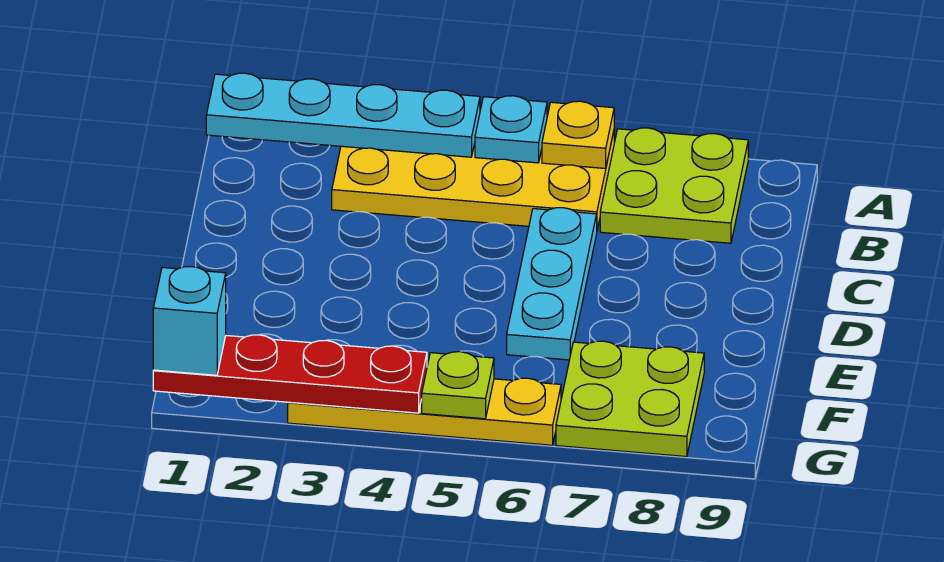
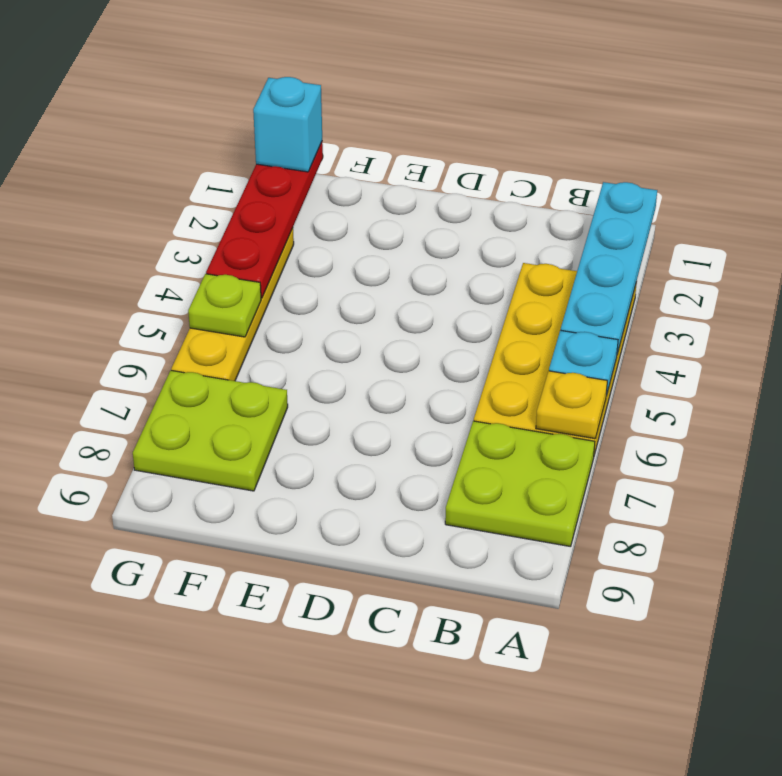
cyan 1x3 plate [507,208,597,360] -> none

